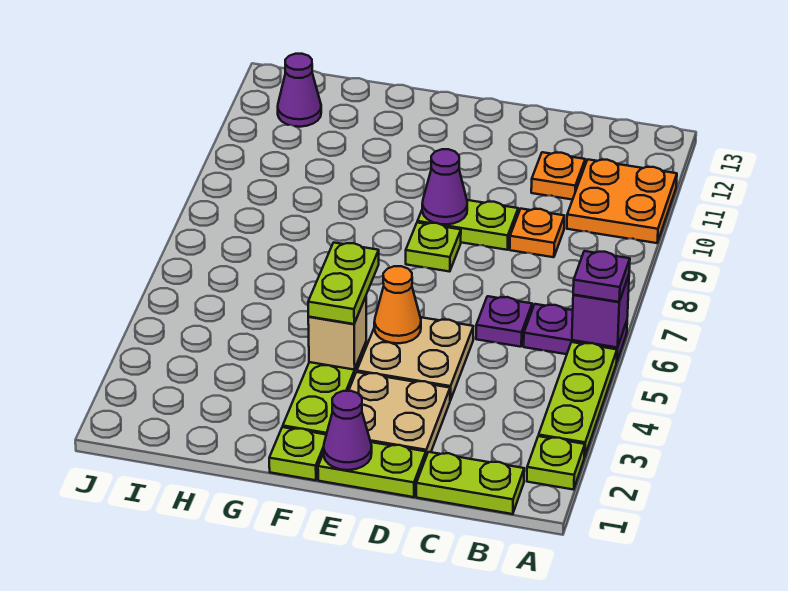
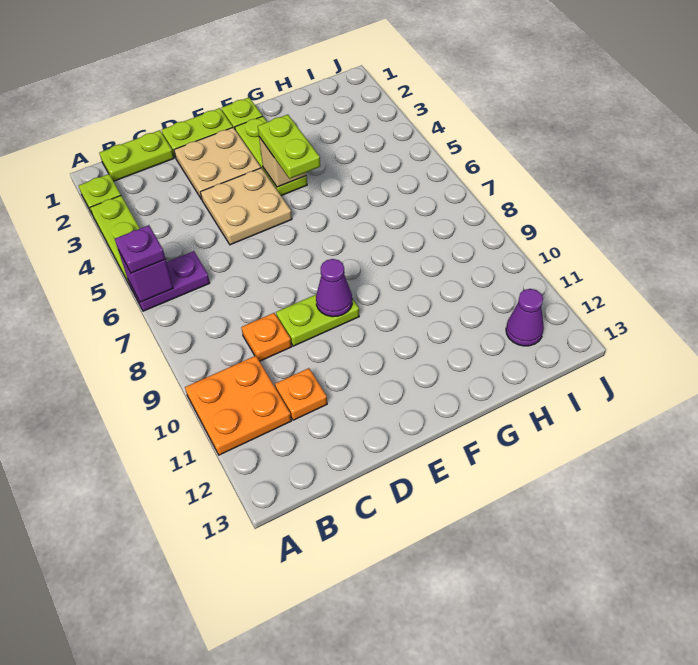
purple 1x1 plate [476,296,532,347] -> none
purple 1x1 cone [323,391,372,470] -> none
orange 1x1 cone [374,266,421,343] -> none
lime 1x1 plate [406,223,461,272] -> none

